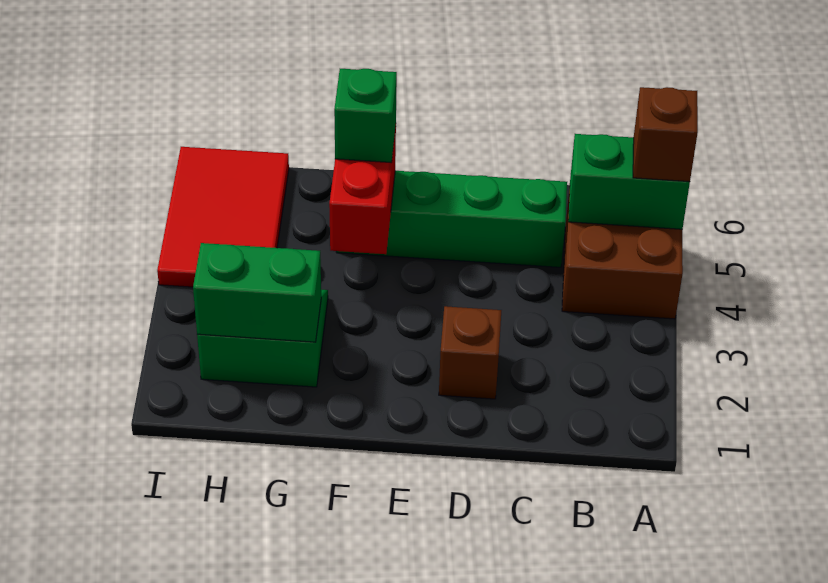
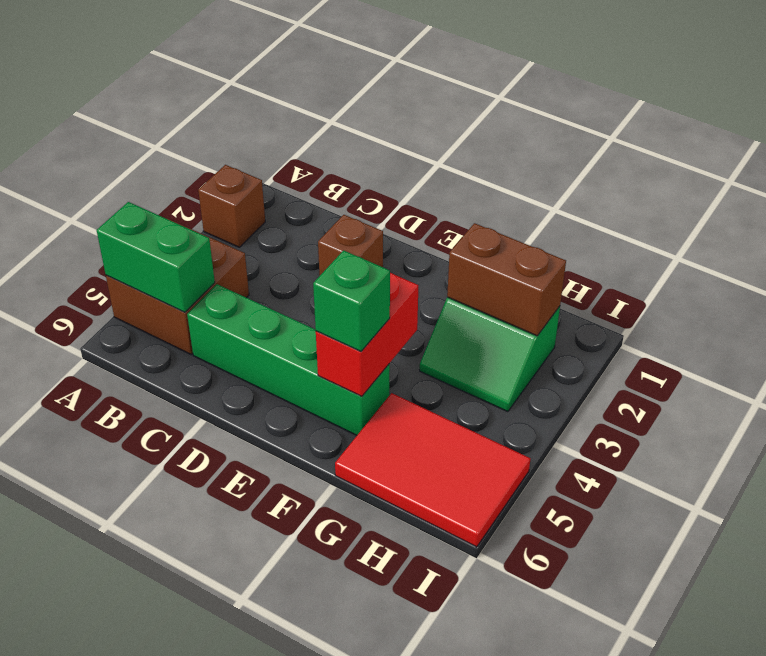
brown 1x1 brick [633,87,698,182] -> brown 1x1 brick moved to [198,165,265,247]
green 1x2 brick [193,243,321,342] -> brown 1x2 brick [447,223,566,336]
red 2x3 tile [157,147,289,287] -> red 2x3 tile turned to [335,393,530,547]

